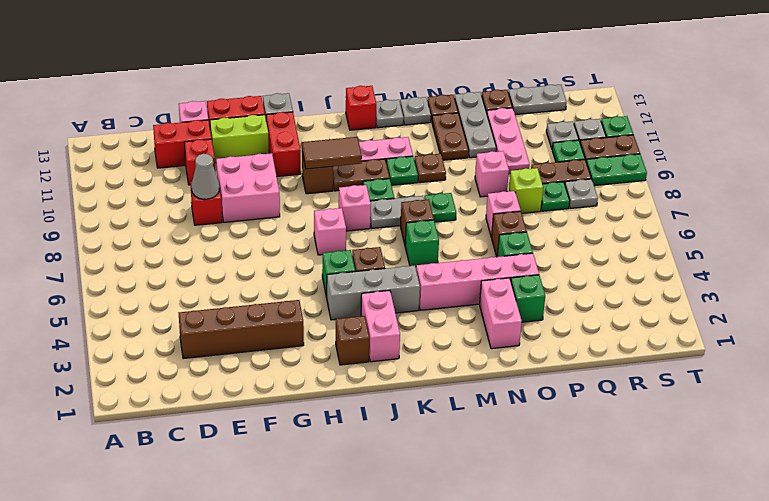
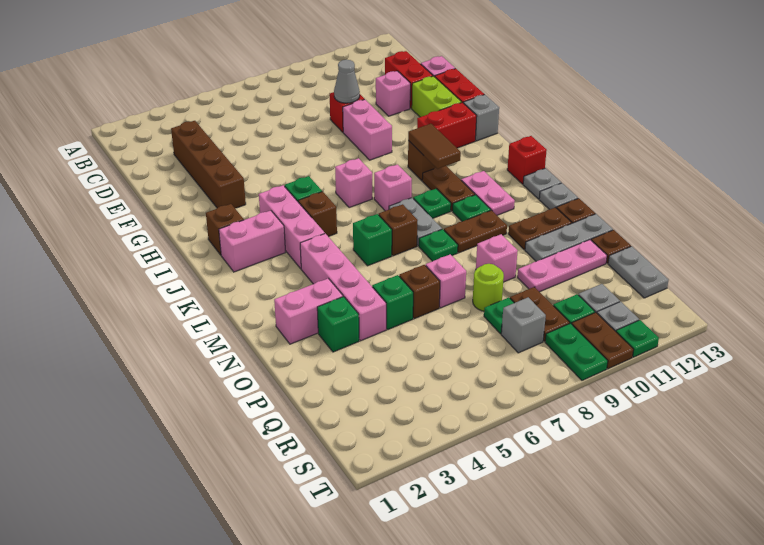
red 1x1 brick [184,139,215,185] -> pink 1x1 brick [376,71,410,116]
pink 2x2 brick [216,153,280,222] -> pink 1x2 brick [343,99,392,160]
grey 1x3 brick [327,265,420,320] -> pink 1x3 brick [259,185,325,269]
brown 1x1 plate [414,154,446,183] -> brown 1x2 plate [444,210,507,253]
lime 1x1 brick [509,168,543,213] -> lime 1x1 round brick [473,264,504,311]
grey 1x1 plate [565,179,598,208] -> grey 1x1 brick [501,297,546,353]

